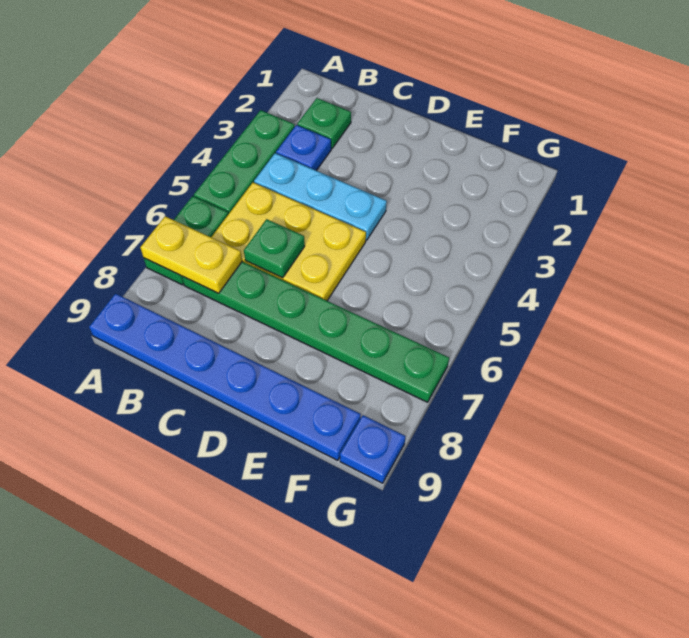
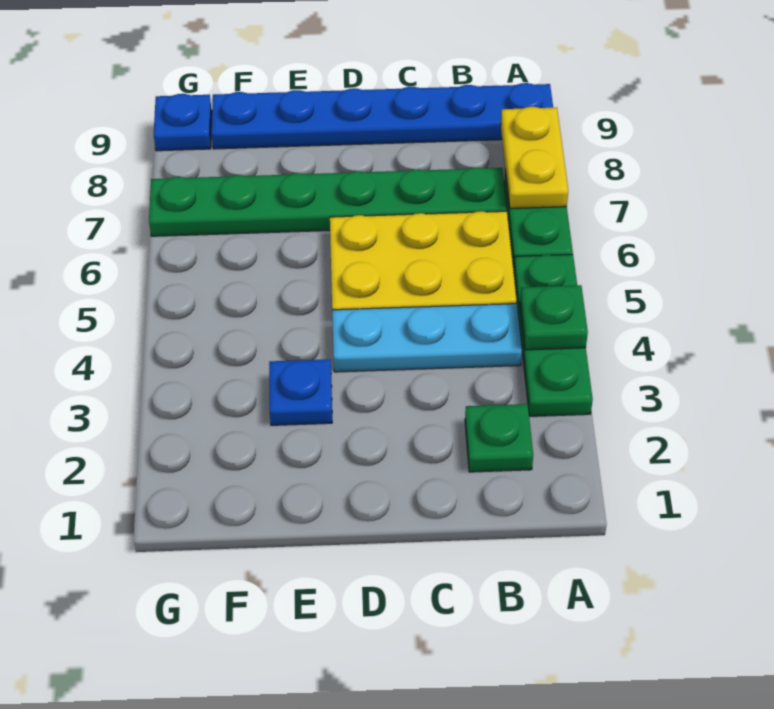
yellow 1x2 plate [140,216,242,293] -> yellow 1x2 plate turned to [501,107,568,208]
blue 1x1 plate [276,125,331,171] -> blue 1x1 plate moved to [269,359,332,425]
green 1x1 plate [244,219,305,278] -> green 1x1 plate moved to [520,285,588,350]

